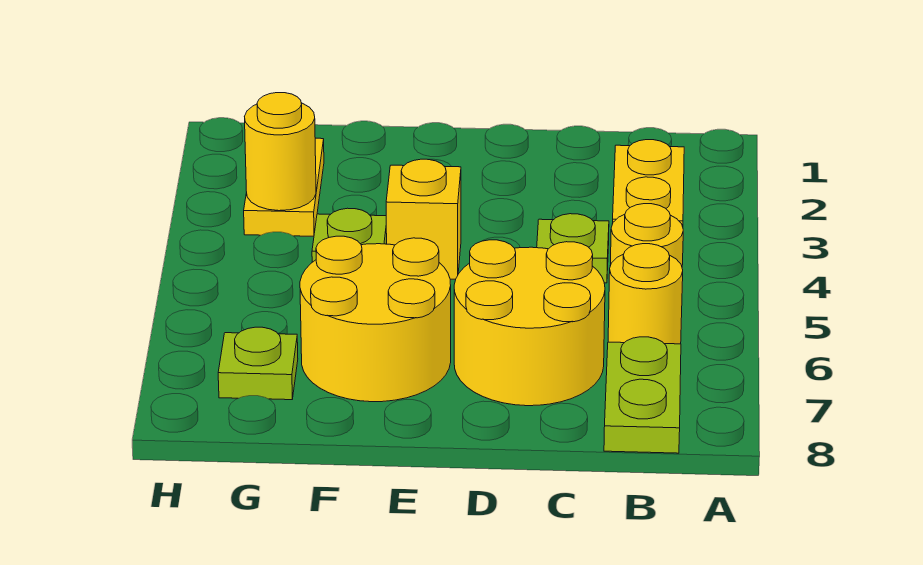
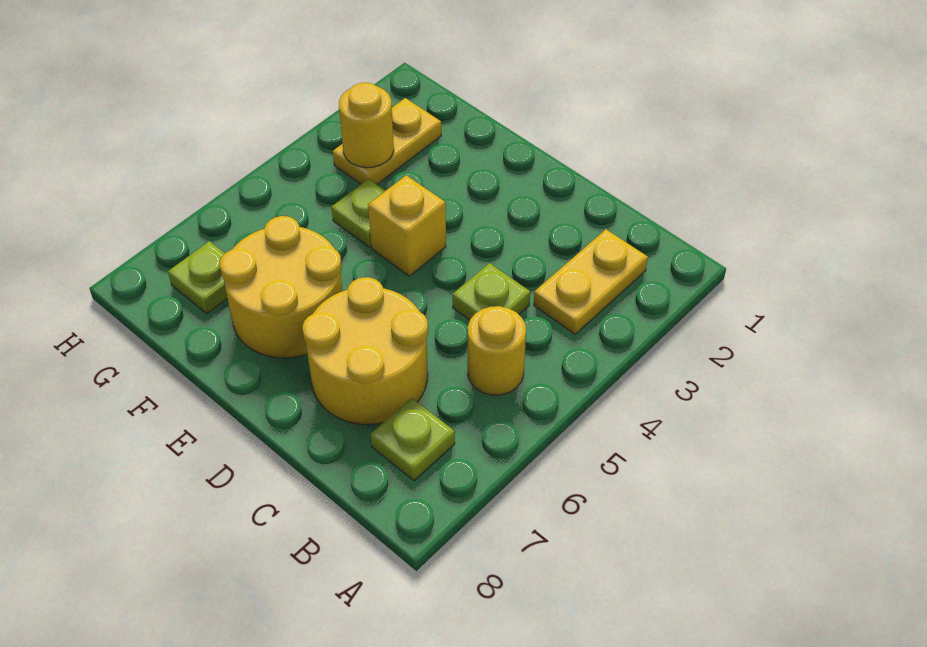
yellow 1x1 round brick [608,244,683,344] -> none
lime 1x2 plate [604,337,681,453] -> lime 1x1 plate [371,398,455,481]

